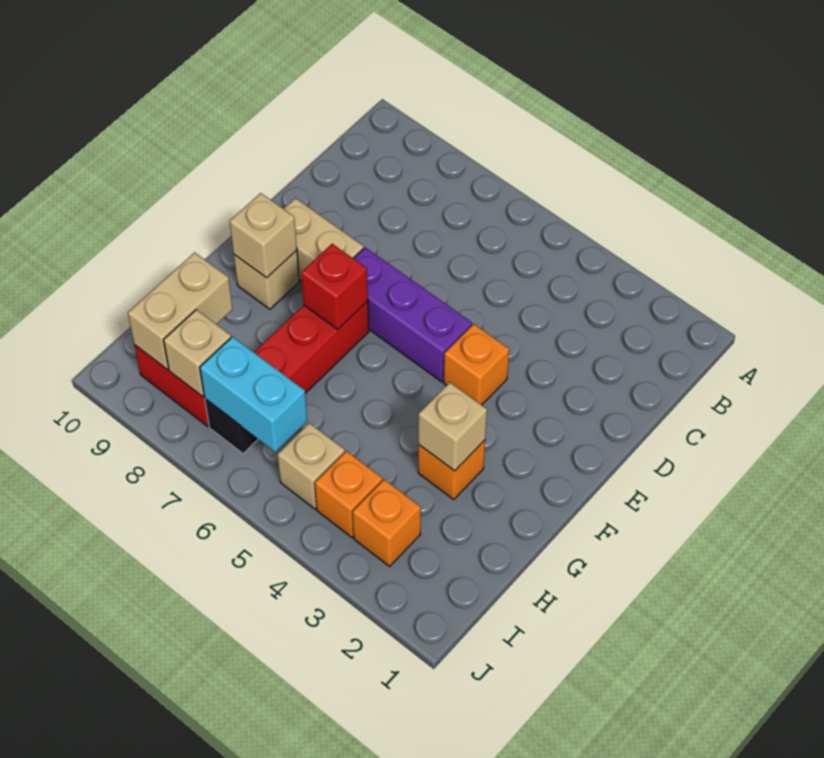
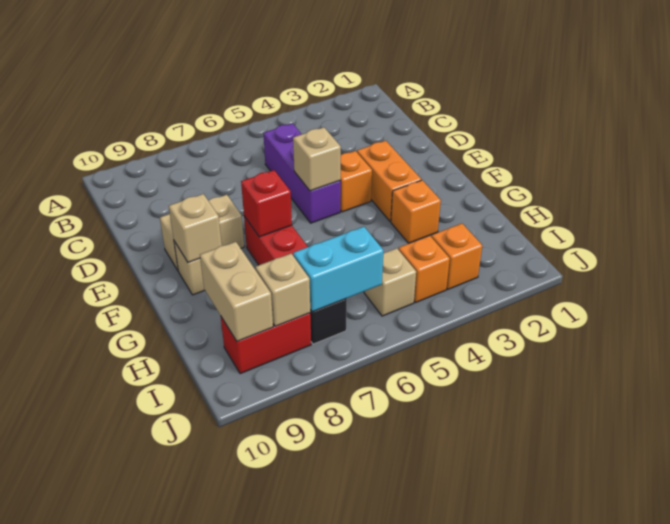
none -> orange 1x2 brick [357,141,421,222]
purple 1x3 brick [353,247,472,382] -> purple 1x3 brick turned to [263,123,341,223]
tan 1x1 brick [418,382,487,471] -> tan 1x1 brick moved to [293,127,341,191]

